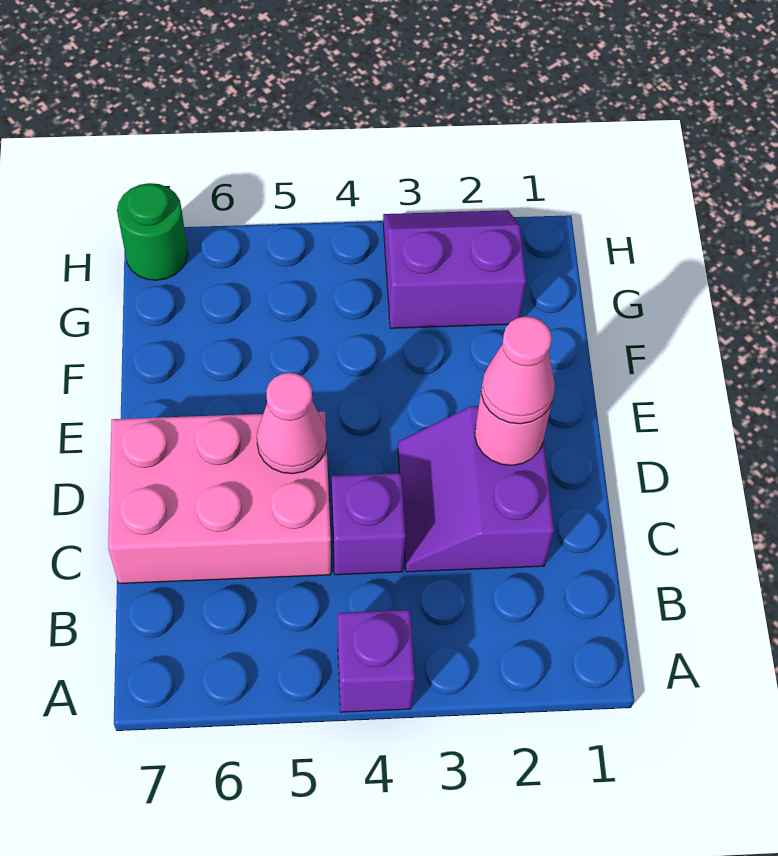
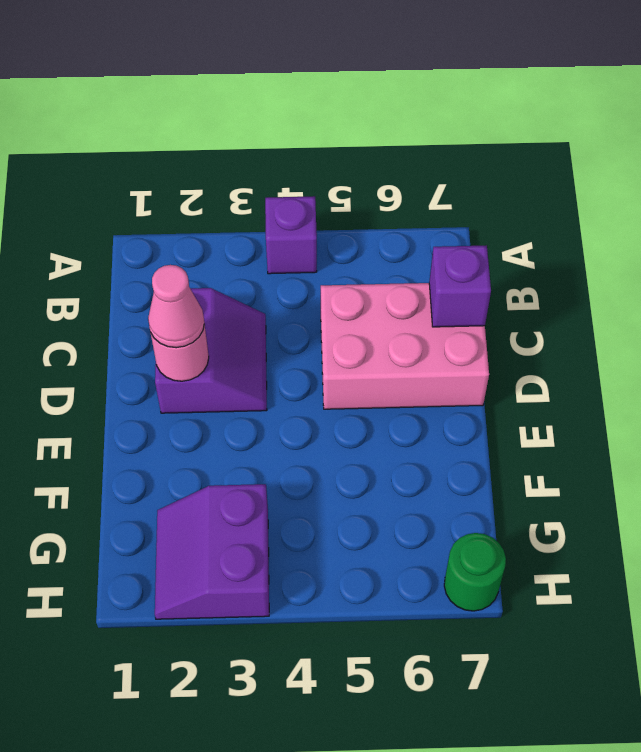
purple 1x1 brick [332,473,405,575] -> purple 1x1 brick moved to [429,245,491,327]
pink 1x1 cone [257,373,327,474] -> none
purple 2x2 slope [383,210,526,328] -> purple 2x2 slope turned to [155,484,269,619]

